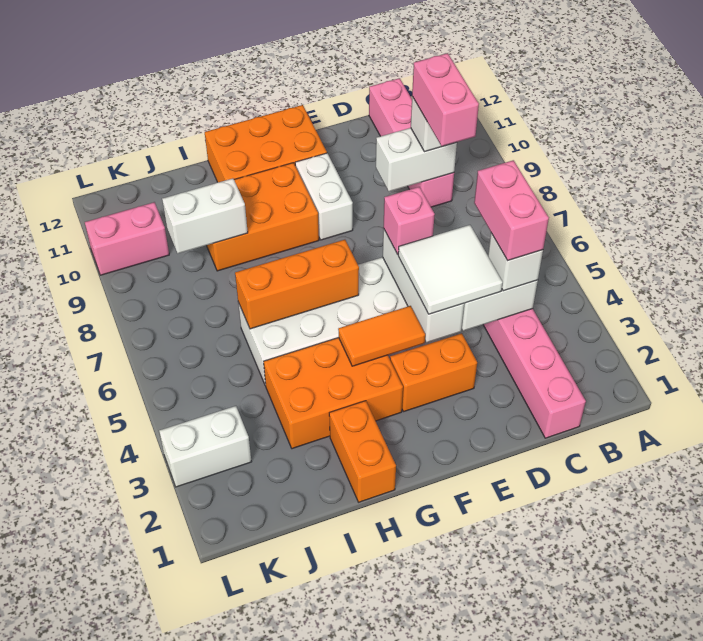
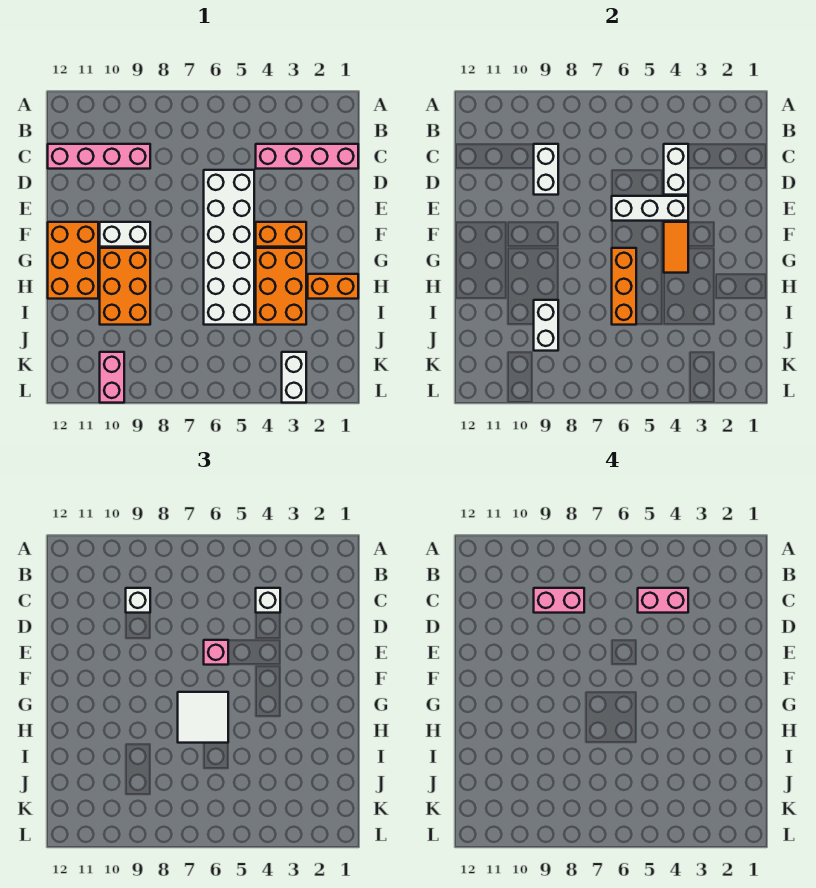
white 2x2 tile [398,225,503,314] -> white 2x2 tile moved to [178,692,228,743]
orange 1x2 brick [390,333,477,412] -> orange 1x2 brick turned to [256,222,306,247]

